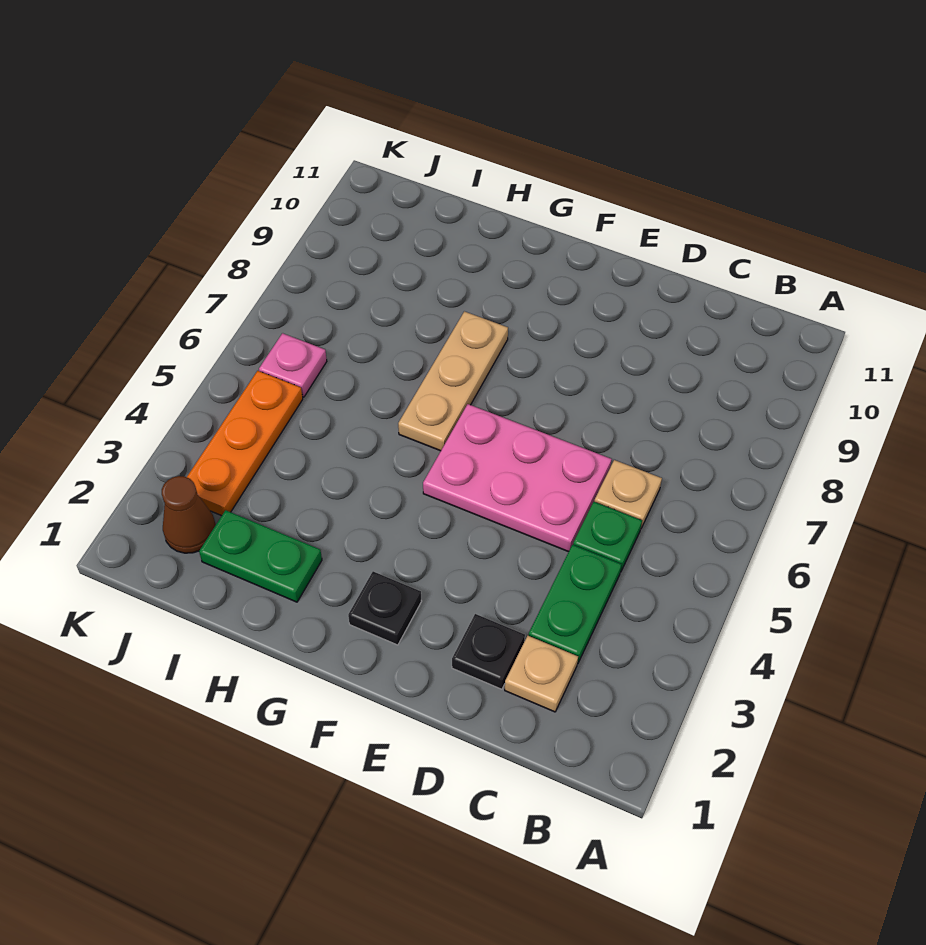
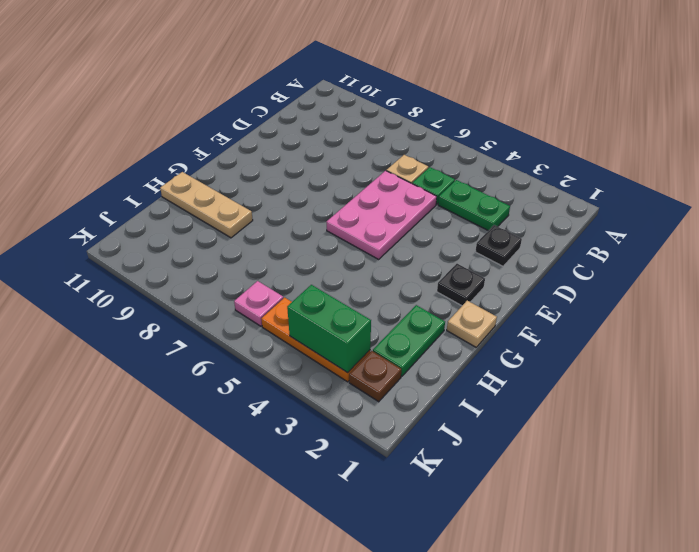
tan 1x1 plate [505,636,578,712] -> tan 1x1 plate moved to [447,301,497,347]
tan 1x3 plate [398,311,508,451] -> tan 1x3 plate moved to [160,172,253,238]
brown 1x1 cone [162,476,216,553] -> brown 1x1 plate [349,351,401,402]
none -> green 1x2 brick [287,285,371,373]

